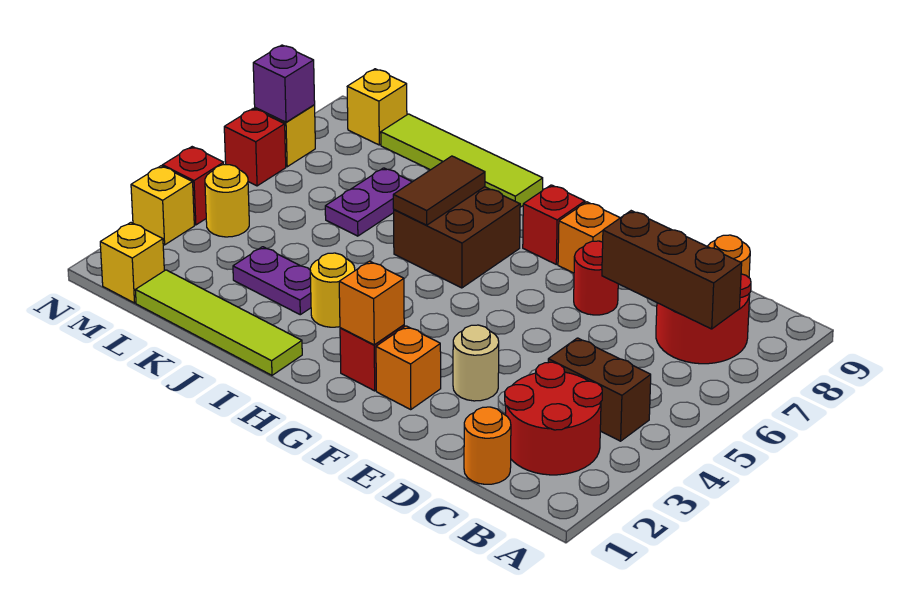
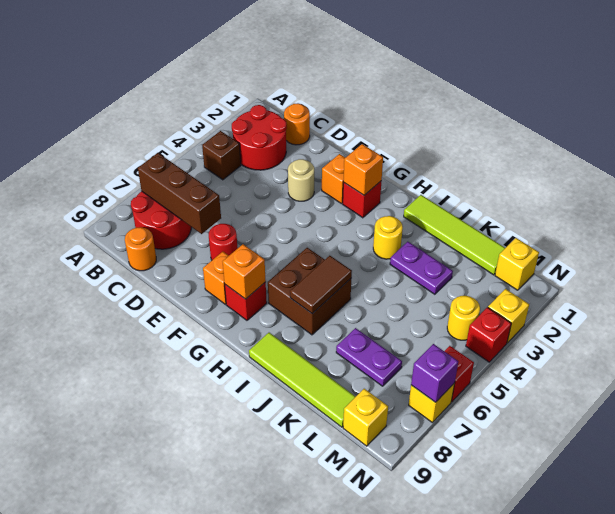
brown 1x2 brick [548,338,651,441] -> brown 1x1 brick [202,131,241,180]
none -> orange 1x1 brick [223,244,266,299]
purple 1x2 plate [325,168,412,236] -> purple 1x2 plate turned to [336,328,402,386]

